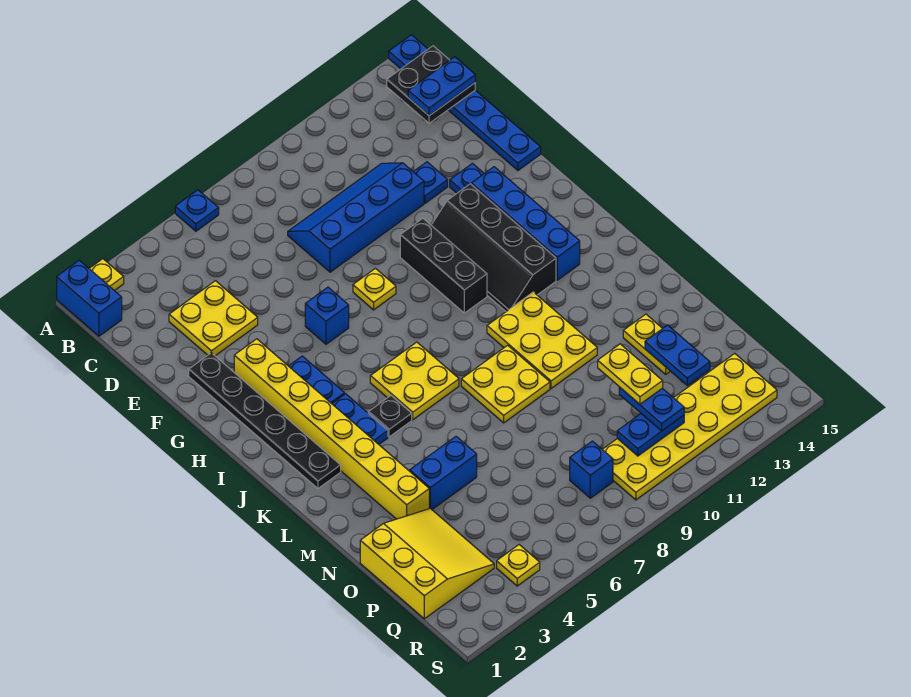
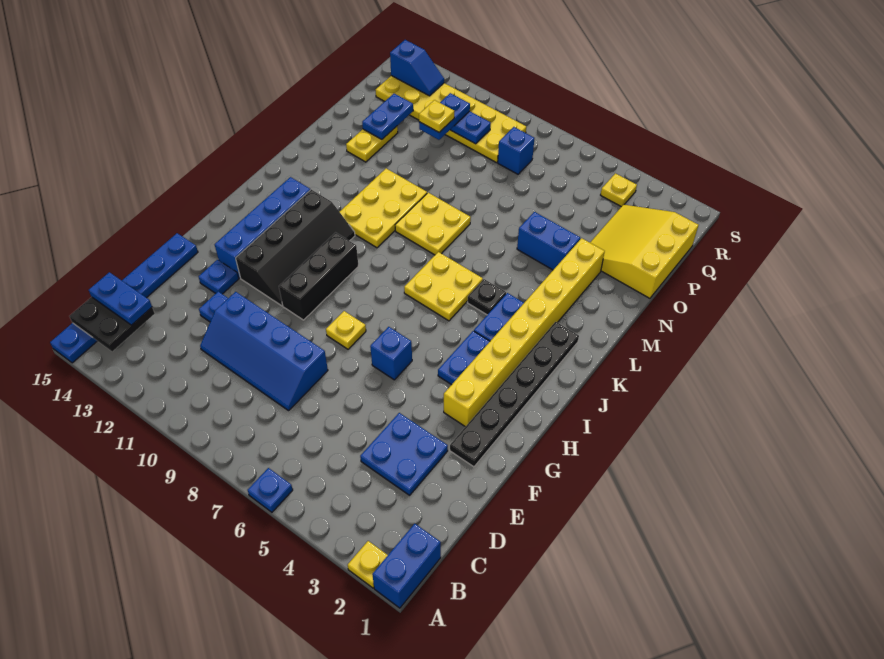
yellow 2x2 plate [169,281,258,356] -> blue 2x2 plate [360,413,448,495]
yellow 1x2 plate [598,344,663,404] -> yellow 1x1 plate [419,100,454,132]
none -> blue 1x2 slope [390,40,444,96]

